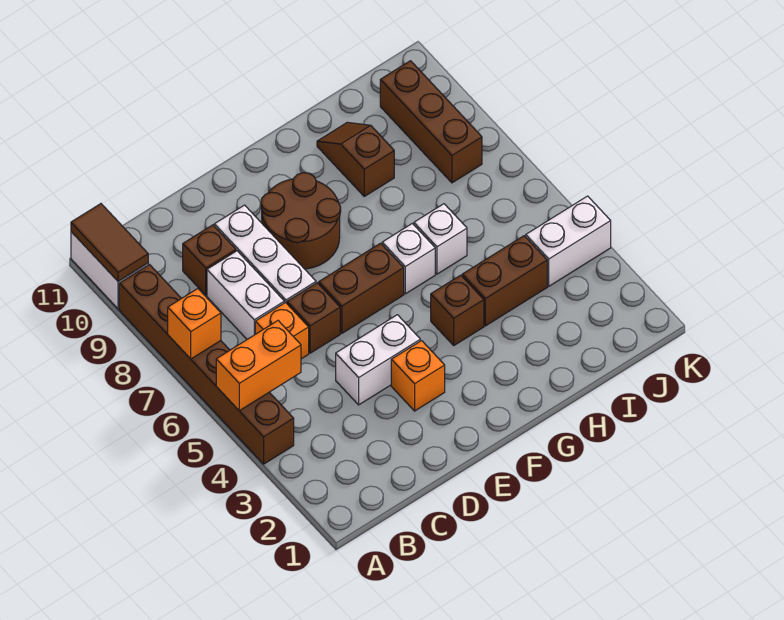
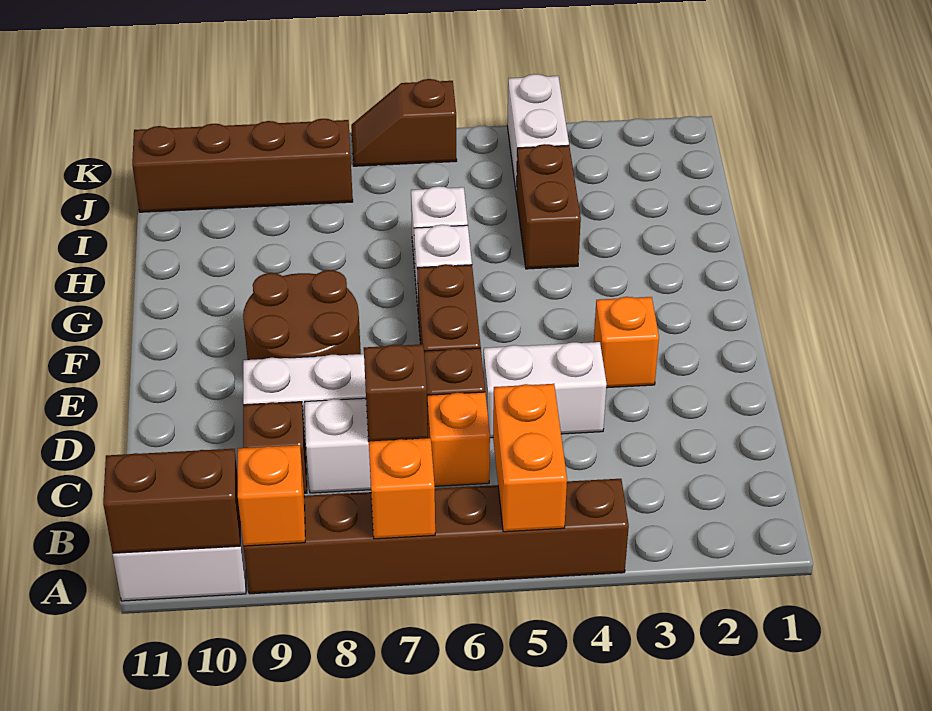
none -> orange 1x1 brick [238,445,305,546]
brown 1x2 tile [71,204,148,282] -> brown 1x2 brick [103,449,240,553]
white 1x2 brick [336,315,420,405] -> white 1x2 brick turned to [483,342,607,438]
brown 1x1 brick [431,275,484,345] -> brown 1x1 brick moved to [364,344,428,441]
brown 1x2 slope [317,122,394,196] -> brown 1x2 slope moved to [351,79,457,166]
brown 1x3 brick [380,61,482,183] -> brown 1x4 brick [132,119,353,212]

